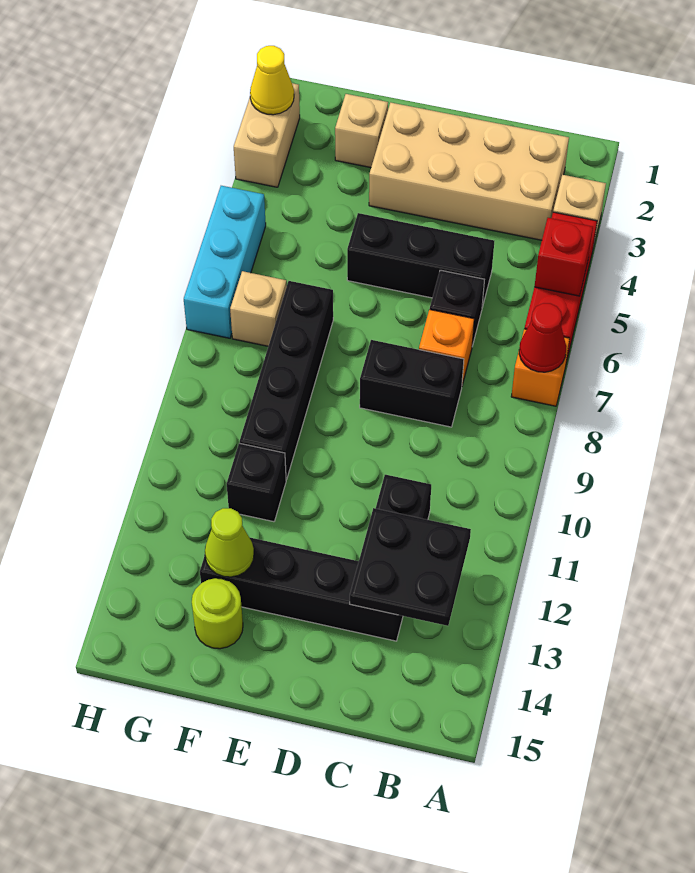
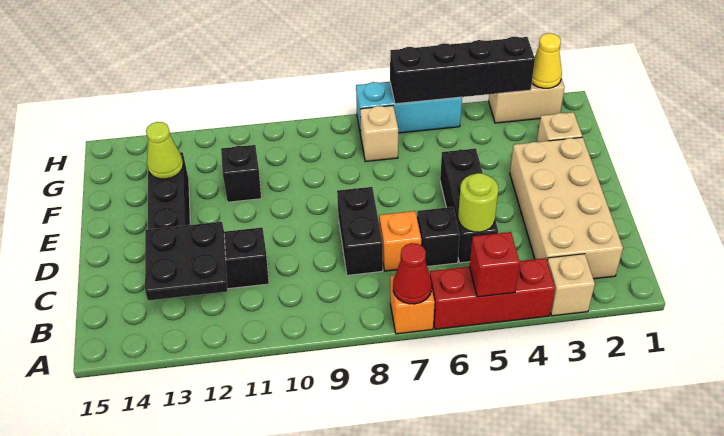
black 1x4 brick [240,281,333,479] -> black 1x4 brick moved to [390,37,535,104]
lime 1x1 round brick [192,578,243,649] -> lime 1x1 round brick moved to [458,173,498,232]

